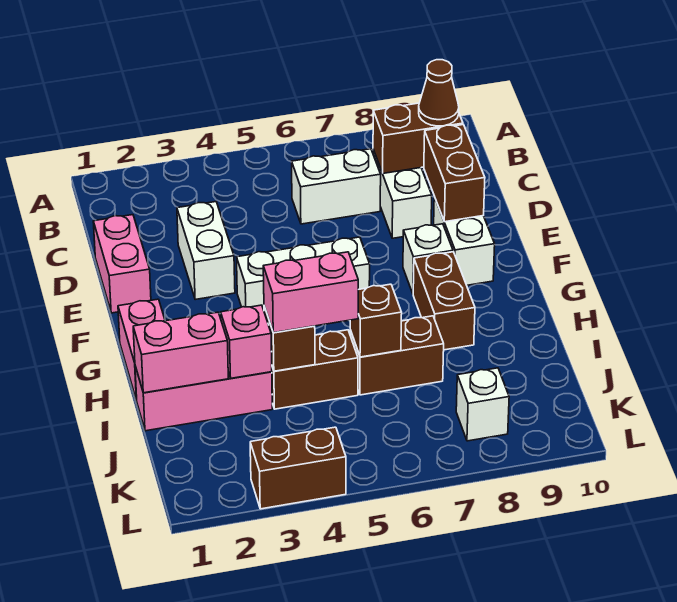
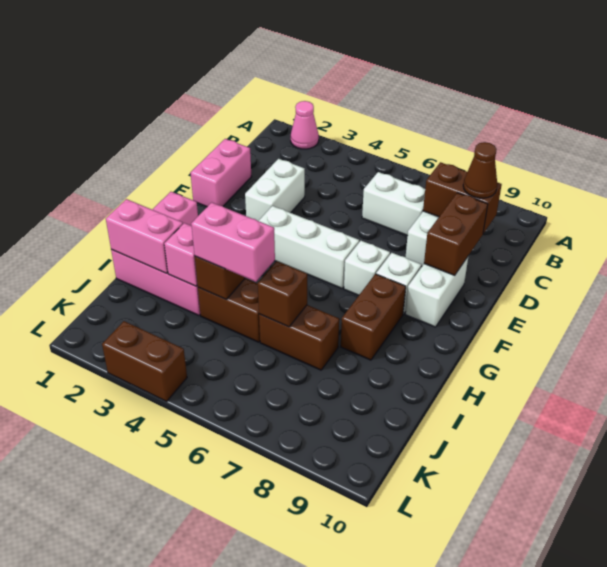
none -> pink 1x1 cone [291,101,319,149]
white 1x1 brick [456,368,509,441] -> white 1x1 brick moved to [344,241,390,295]

